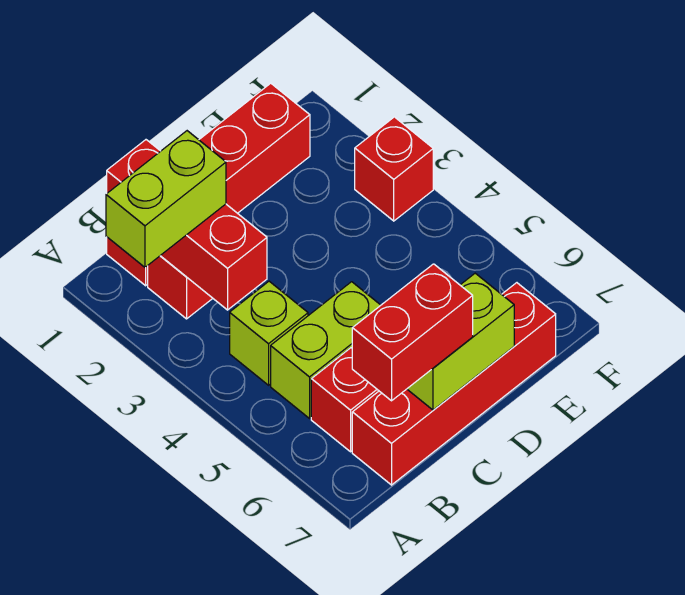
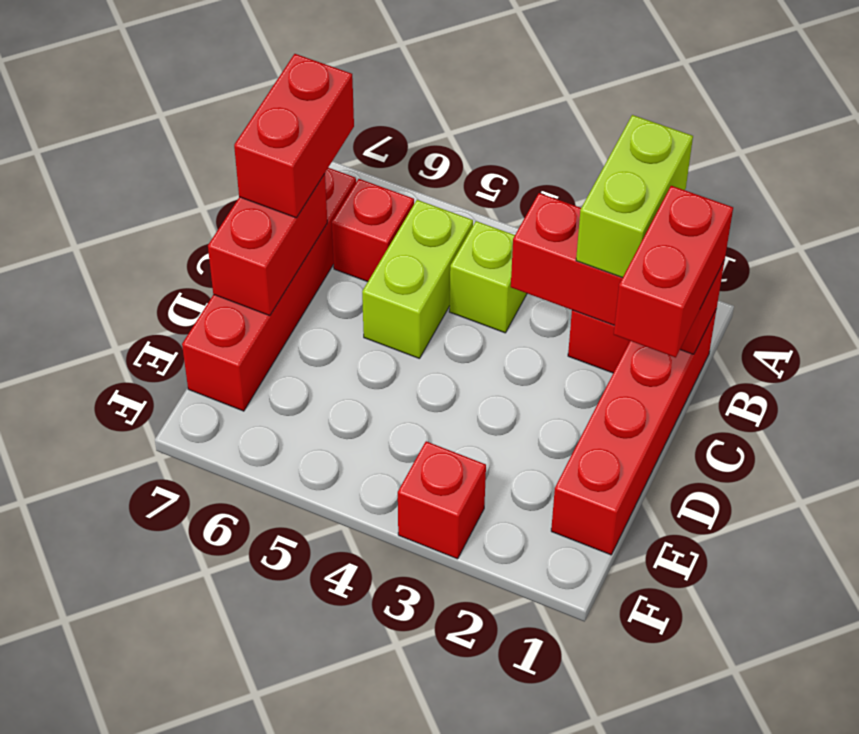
none -> red 1x2 brick [614,186,733,358]
lime 1x2 brick [407,273,514,410] -> red 1x2 brick [208,174,327,316]

